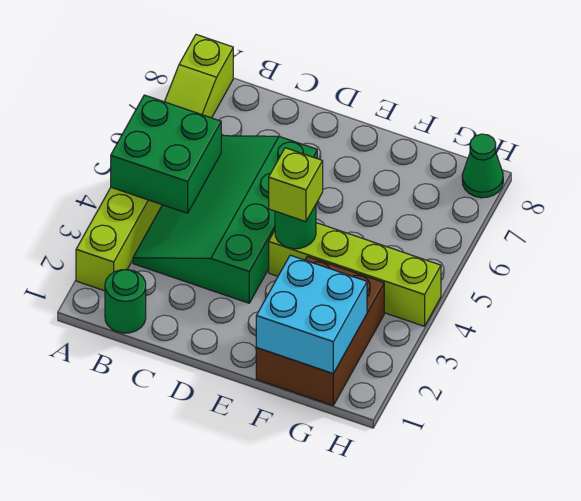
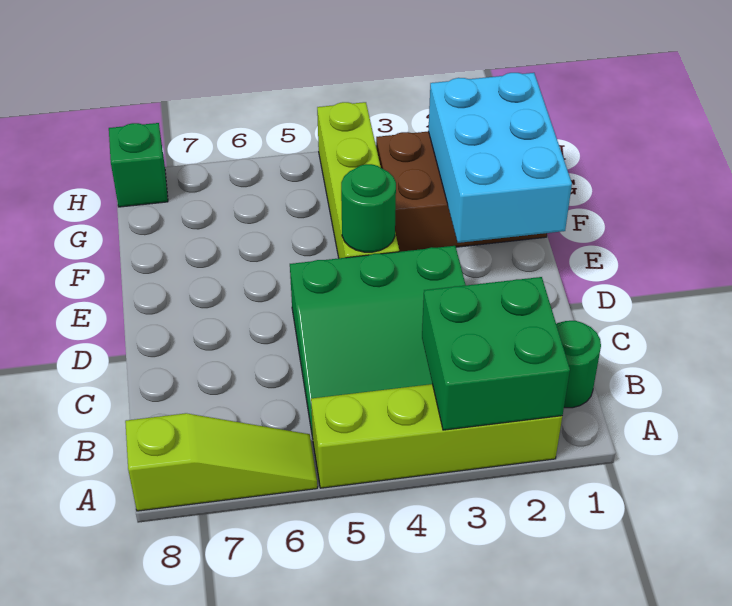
green 2x2 brick [111,95,221,213] -> green 2x2 brick moved to [422,277,570,430]
green 3x4 slope [133,136,317,303] -> green 3x3 slope [290,246,466,438]
lime 1x1 brick [269,148,323,222] -> none
cyan 2x2 brick [256,255,367,373] -> cyan 2x3 brick [428,73,572,243]
green 1x1 cone [462,134,503,198] -> green 1x1 brick [109,123,168,207]

